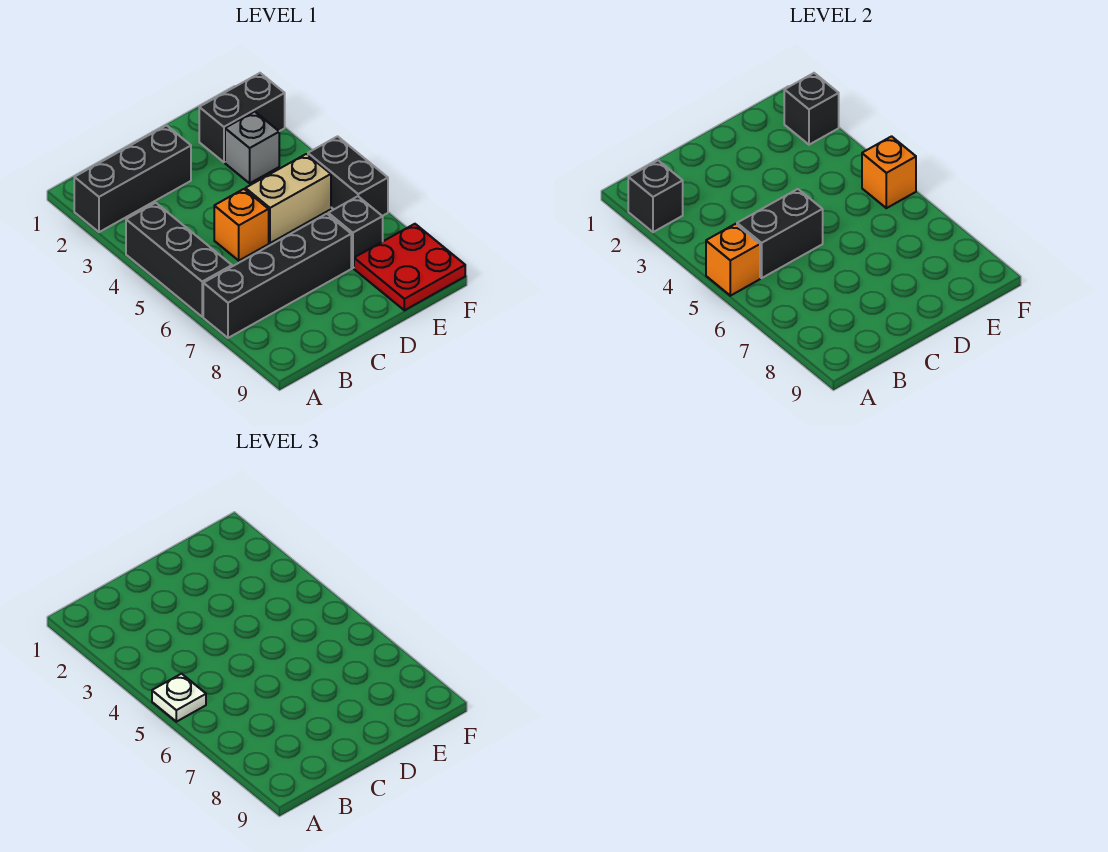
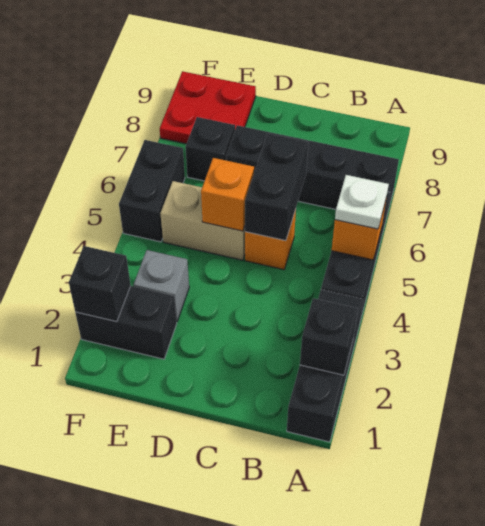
black 1x3 brick [74,125,191,232] -> black 1x3 brick turned to [287,290,363,442]
black 1x2 brick [737,189,823,278] -> black 1x2 brick turned to [245,133,308,241]
orange 1x1 brick [862,136,916,208] -> orange 1x1 brick moved to [201,158,254,231]

